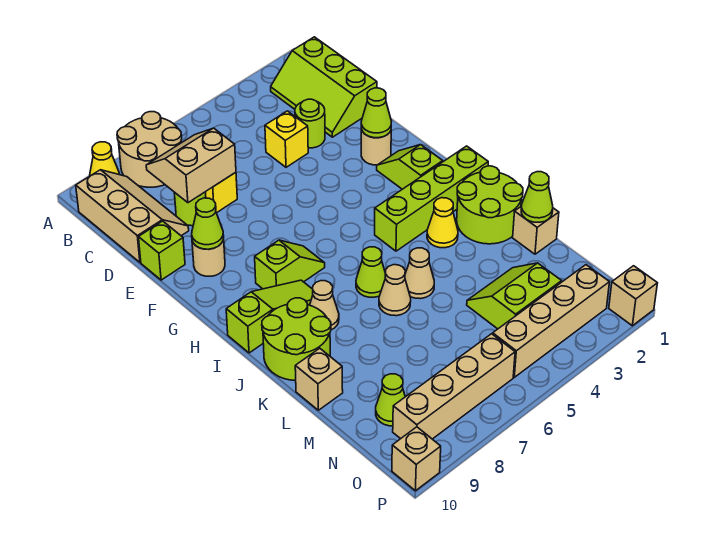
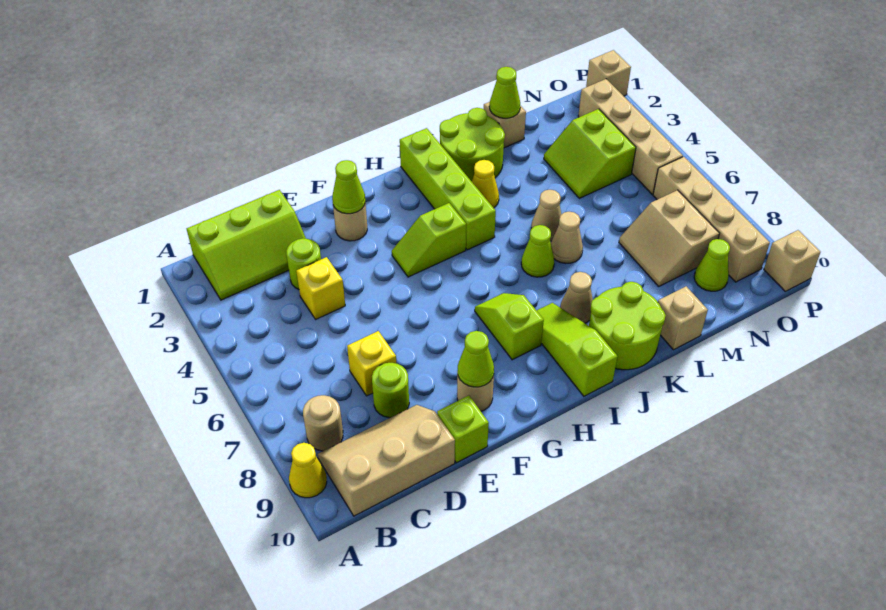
tan 2x2 round brick [117,112,182,187] -> tan 1x1 round brick [303,395,343,451]
tan 2x2 slope [146,128,236,203] -> tan 2x2 slope moved to [619,190,720,287]
lime 1x2 slope [377,145,443,189] -> lime 1x2 slope moved to [392,203,466,277]

